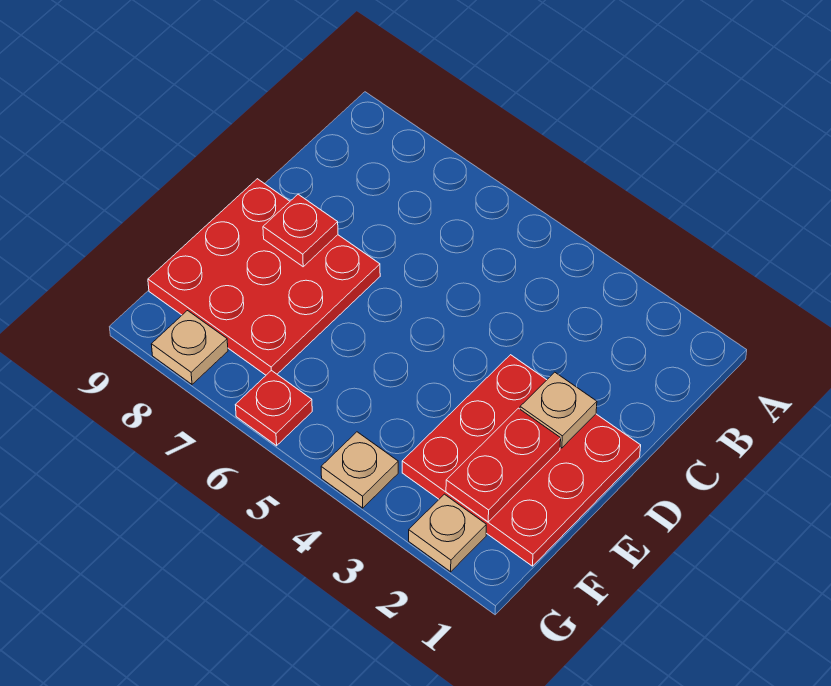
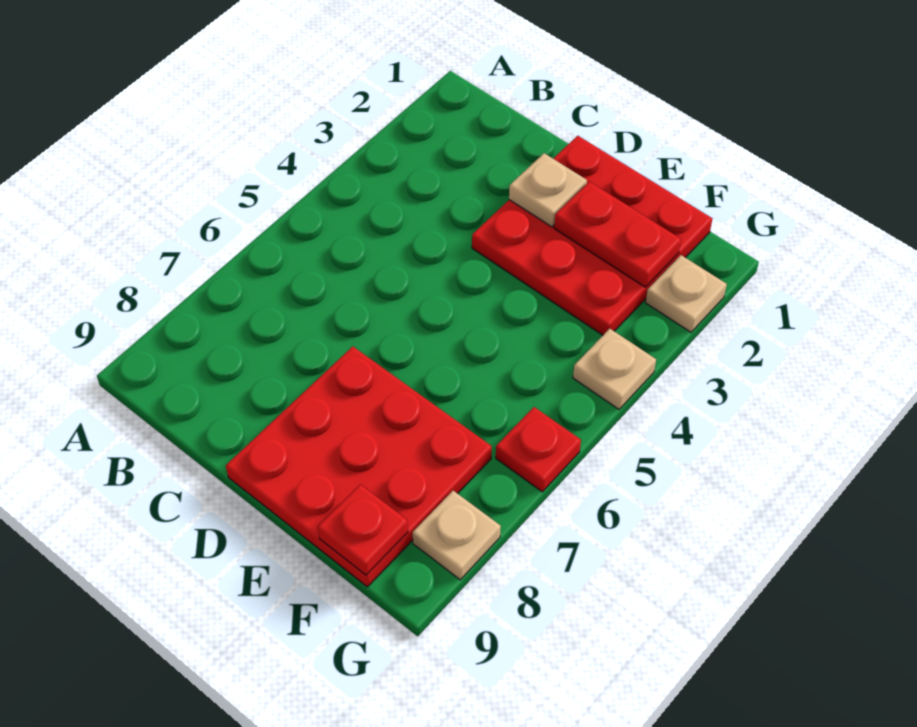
red 1x1 plate [263,194,338,267] -> red 1x1 plate moved to [318,484,408,575]

